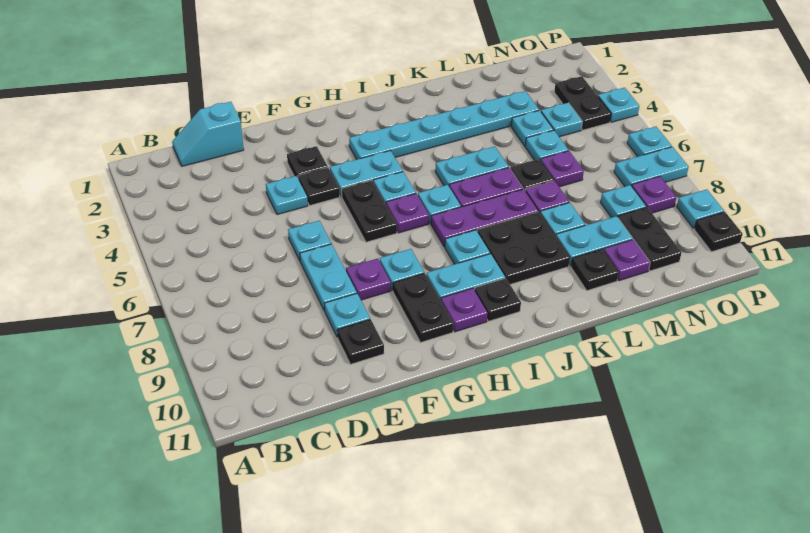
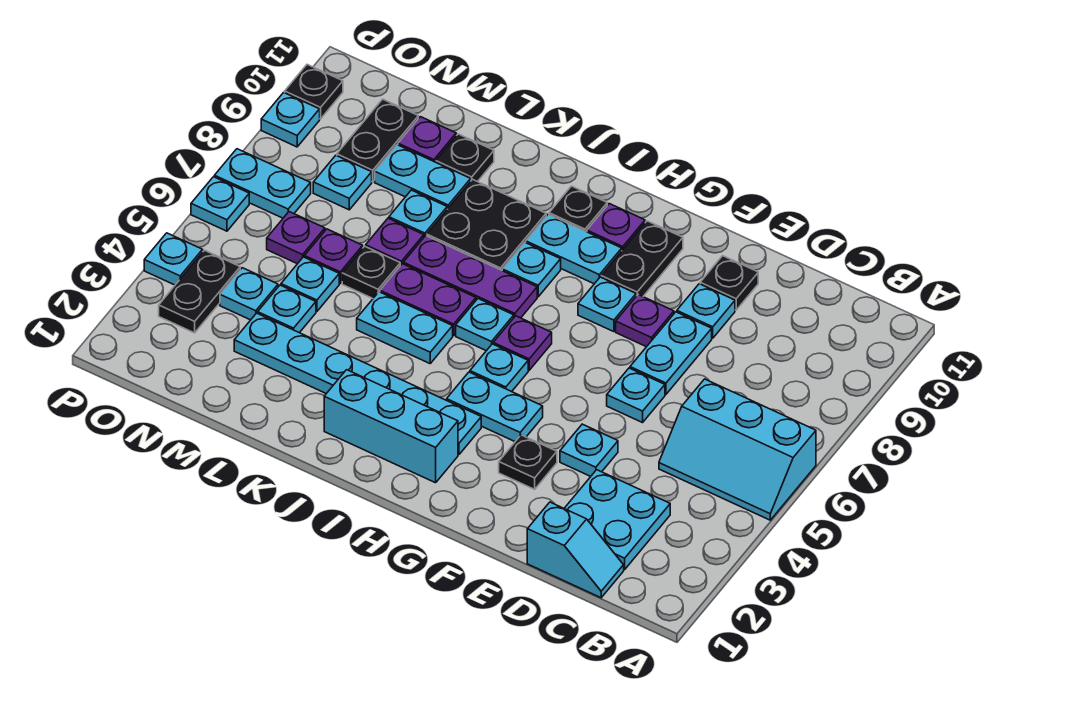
none -> cyan 2x3 slope [659,379,816,520]
none -> cyan 2x2 plate [564,470,670,570]
black 1x1 plate [298,167,340,206] -> none
black 1x2 plate [342,180,397,242] -> none
none -> cyan 1x3 brick [324,370,458,483]
purple 1x1 plate [632,176,676,213] -> purple 1x1 plate moved to [267,212,325,264]

